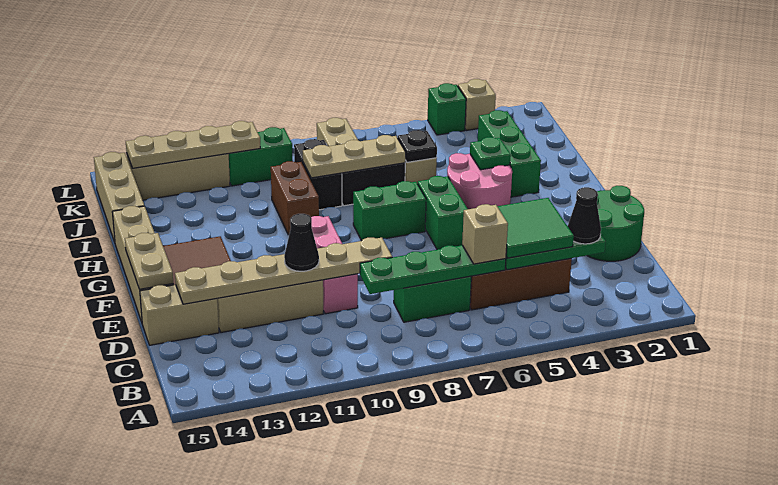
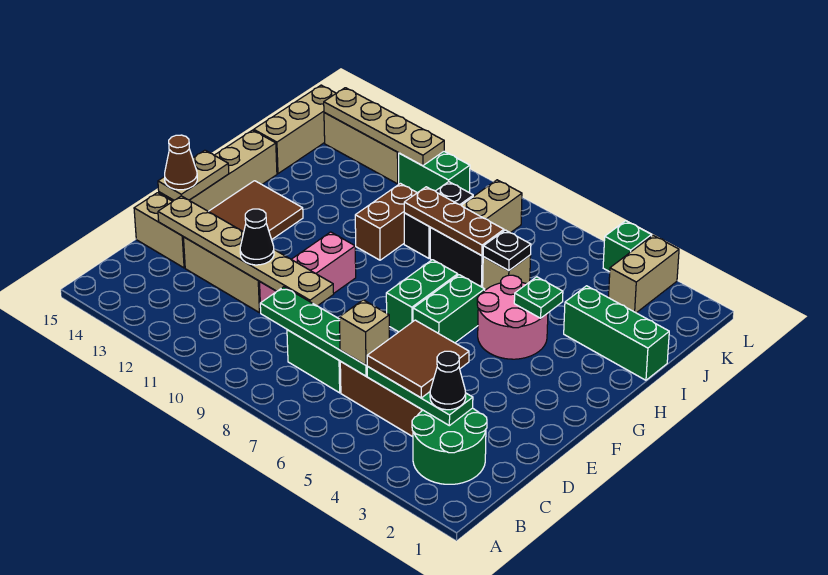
green 2x2 tile [497,198,574,258] -> brown 2x2 tile [367,320,469,398]
green 2x2 round brick [587,186,644,261] -> green 2x2 round brick moved to [412,408,487,484]
none -> brown 1x1 cone [165,135,197,190]
green 1x2 brick [353,181,426,241] -> green 1x2 brick turned to [386,260,458,332]
green 1x3 brick [478,110,541,197] -> green 1x3 brick turned to [564,286,669,380]
tan 1x3 plate [303,135,406,178] -> brown 1x3 plate [404,187,504,256]
tan 1x1 brick [458,79,496,130] -> tan 1x2 brick [608,235,679,313]

